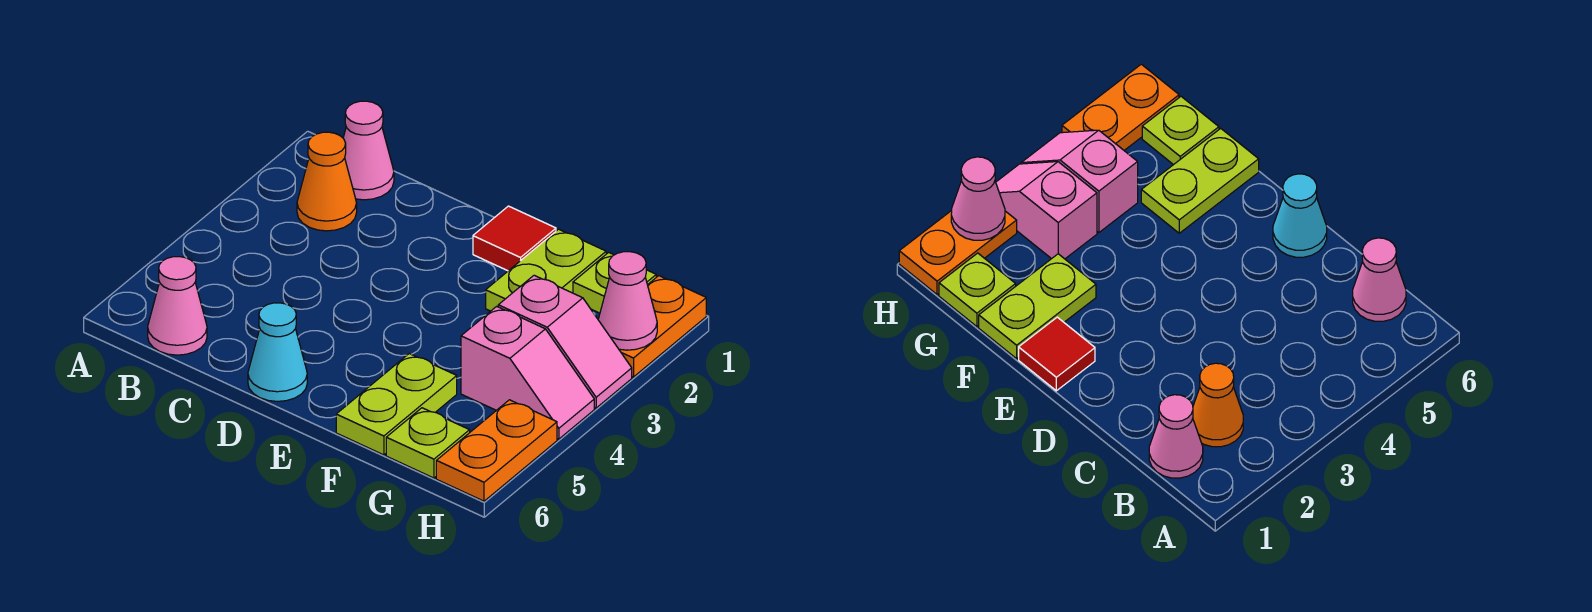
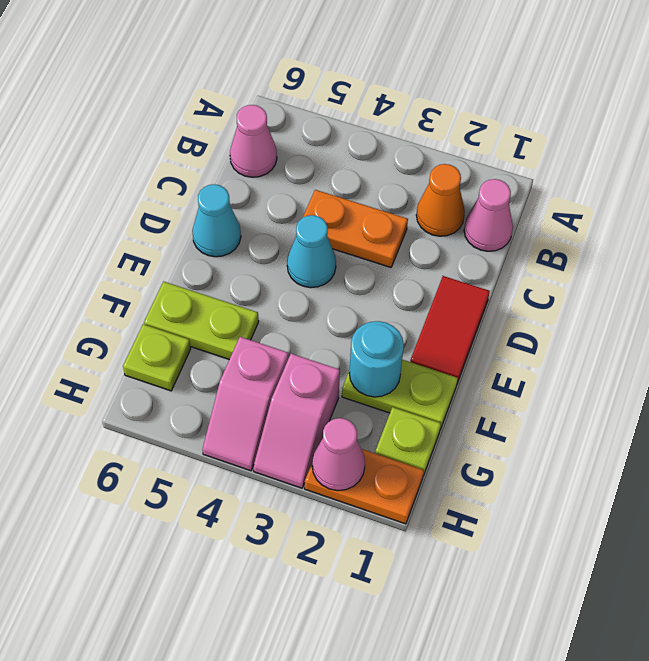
none -> cyan 1x1 cone [287,215,336,288]
red 1x1 tile [473,206,556,271] -> red 1x2 tile [410,276,490,383]
none -> cyan 1x1 round brick [349,321,404,397]
orange 1x2 plate [436,400,557,501] -> orange 1x2 plate moved to [303,190,408,267]

